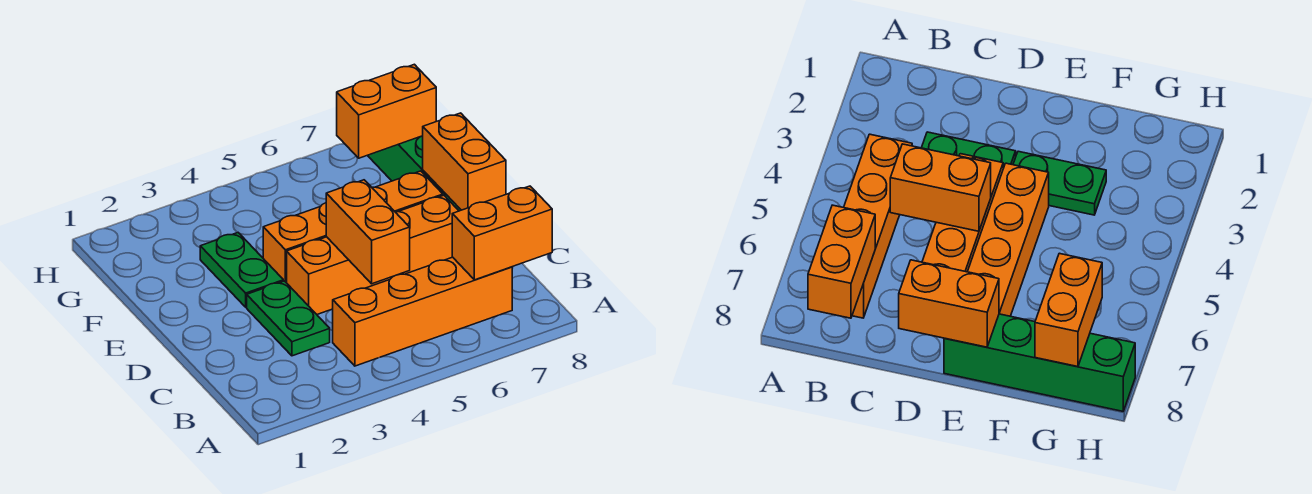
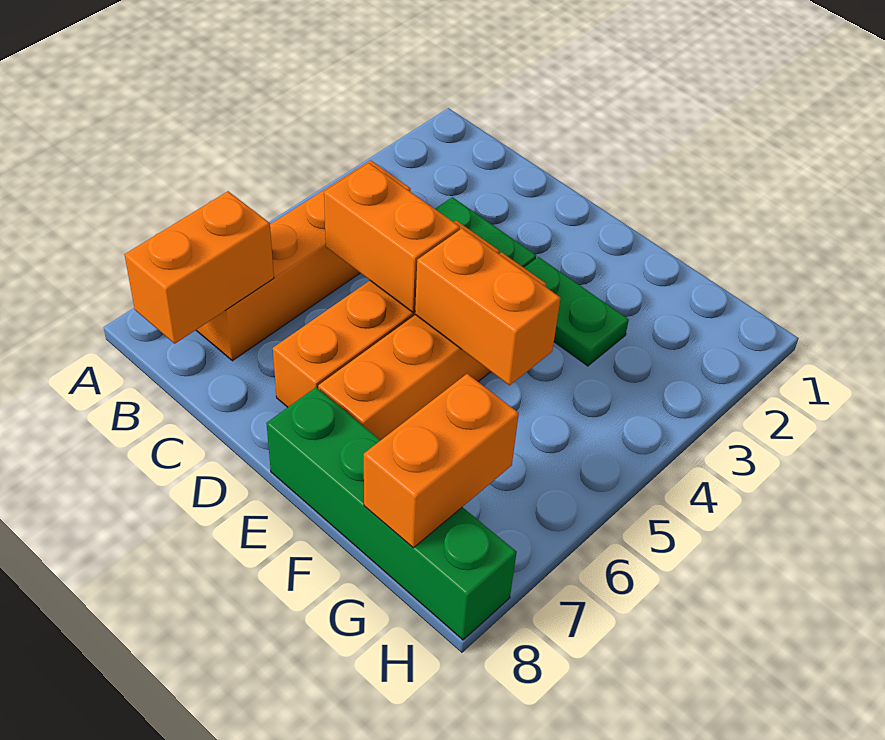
orange 1x2 brick [423,113,506,210] -> orange 1x2 brick moved to [415,228,560,385]

